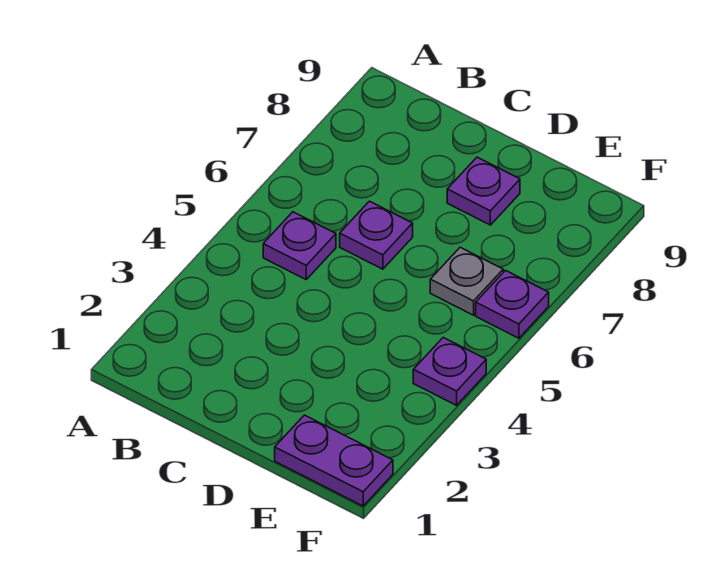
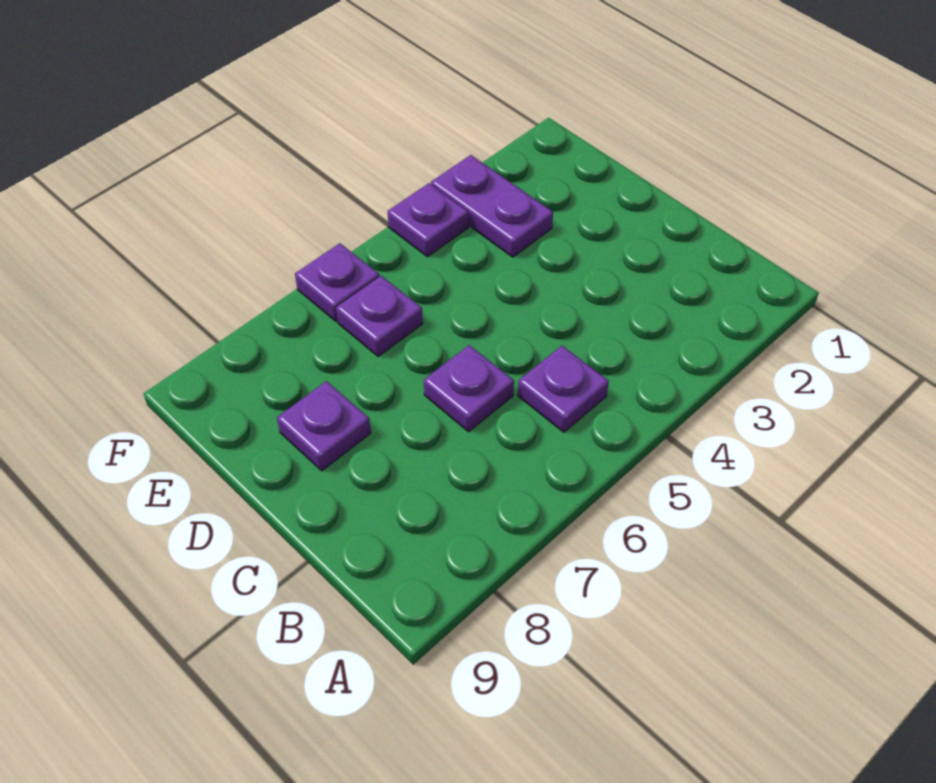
purple 1x2 plate [275,415,393,506] -> purple 1x2 plate moved to [431,155,553,257]
grey 1x1 plate [430,247,503,315] -> purple 1x1 plate [336,276,423,357]

